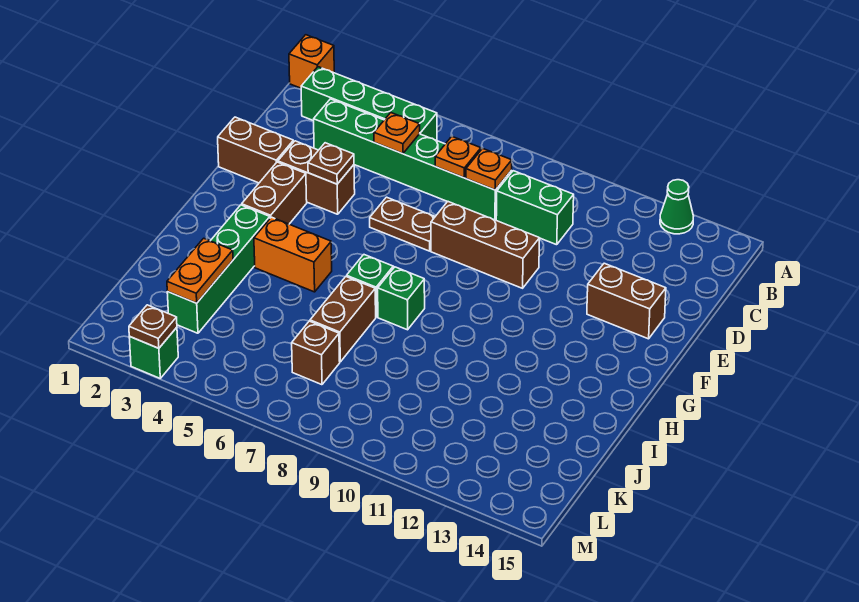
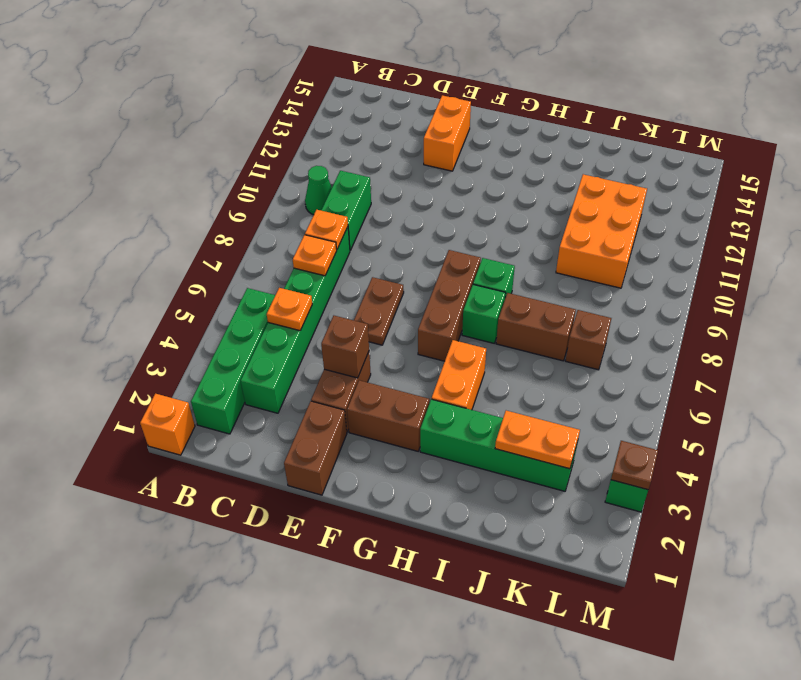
green 1x1 cone [660,180,694,234] -> green 1x1 cone moved to [305,166,332,215]
brown 1x1 plate [308,143,354,184] -> brown 1x1 brick [321,316,369,378]
brown 1x3 brick [431,202,540,288] -> brown 1x3 brick moved to [418,250,481,361]
brown 1x2 brick [587,263,666,339] -> orange 1x2 brick [424,95,471,171]
none -> orange 2x3 brick [556,174,647,288]

